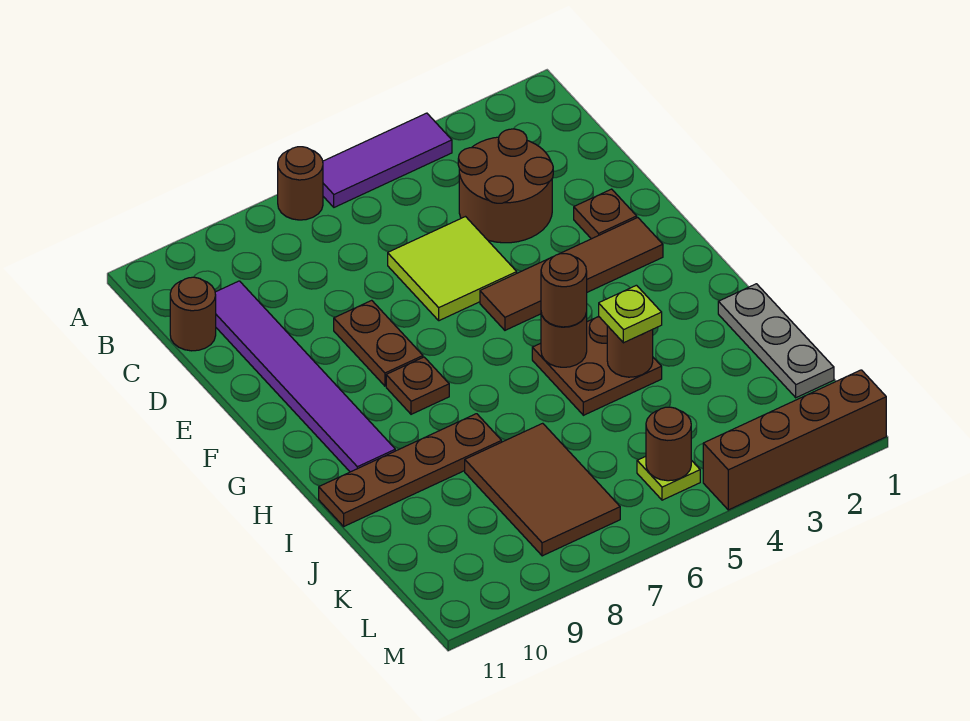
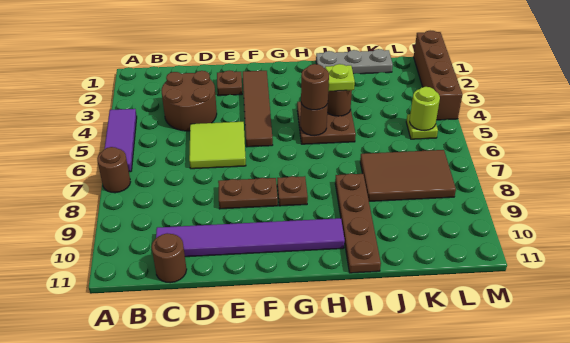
brown 1x1 round brick [646,407,691,481] -> lime 1x1 round brick [410,87,440,131]

